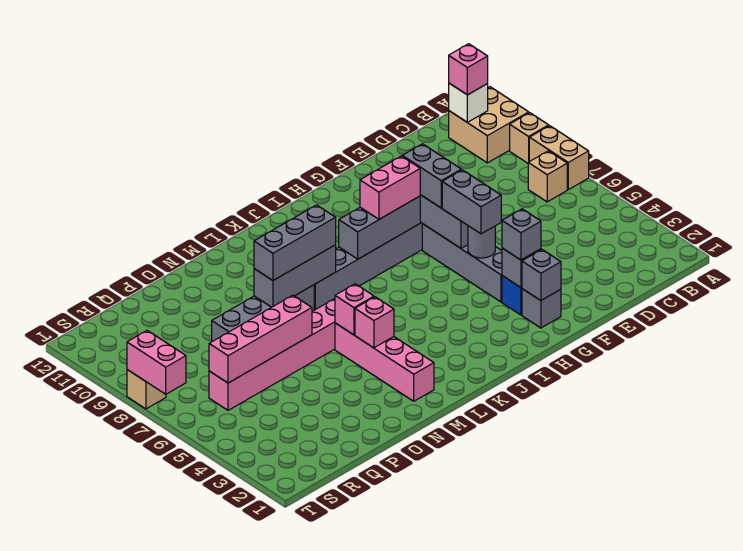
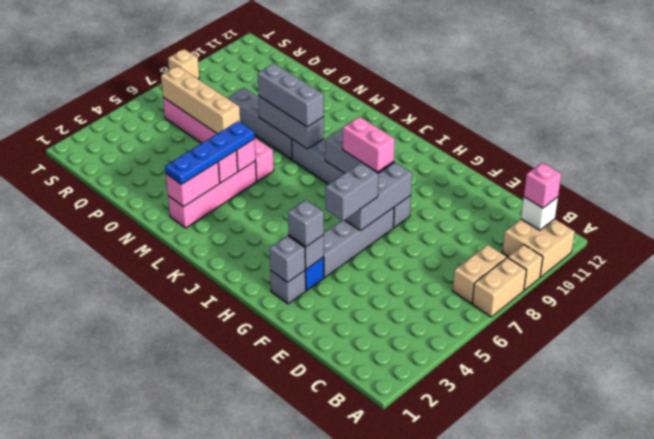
tan 1x1 brick [528,151,567,202] -> tan 1x2 brick [453,245,506,303]
grey 1x1 round brick [468,226,495,258] -> none
grey 1x2 brick [402,144,461,208] -> none
none -> blue 1x4 plate [165,121,254,184]
pink 1x4 brick [209,295,312,383] -> tan 1x4 brick [161,66,240,134]
pink 1x2 brick [127,331,186,394] -> pink 1x2 brick moved to [166,162,220,207]

